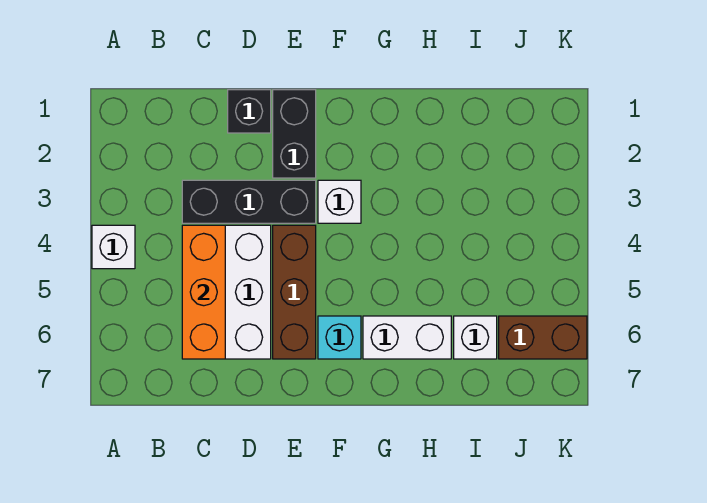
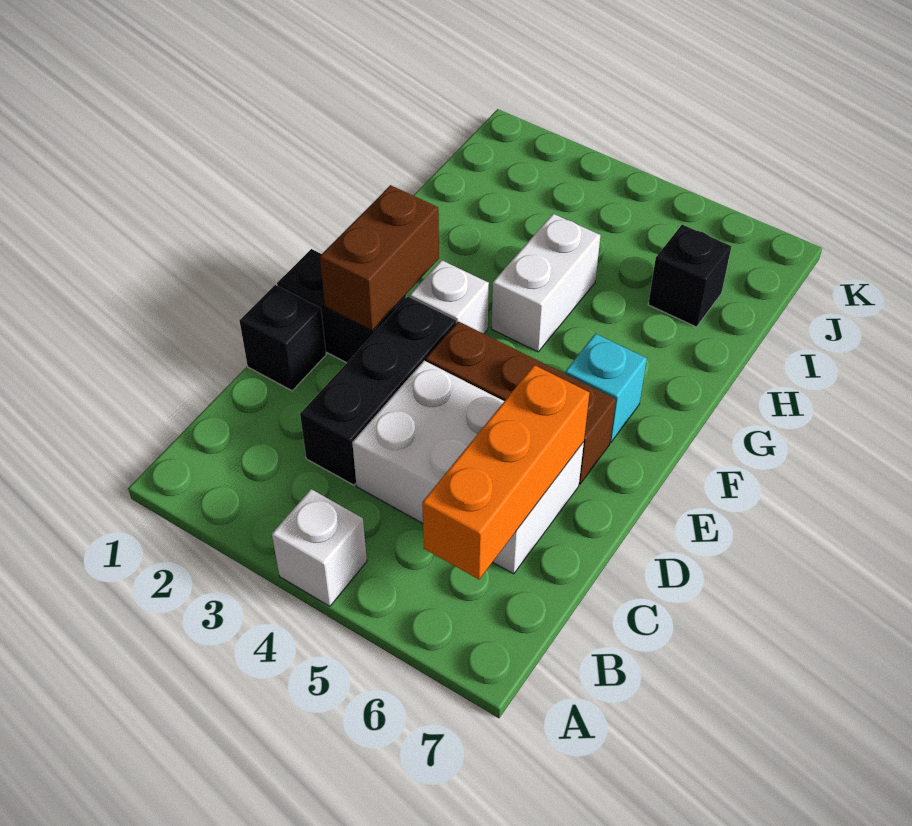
orange 1x3 brick [182,225,225,359] -> orange 1x3 brick turned to [422,365,589,579]
white 1x2 brick [363,316,451,359] -> white 1x2 brick moved to [491,214,600,352]
white 1x1 brick [454,316,497,359] -> black 1x1 brick [648,225,731,327]
brown 1x2 brick [499,316,587,359] -> brown 1x2 brick moved to [320,185,439,331]

